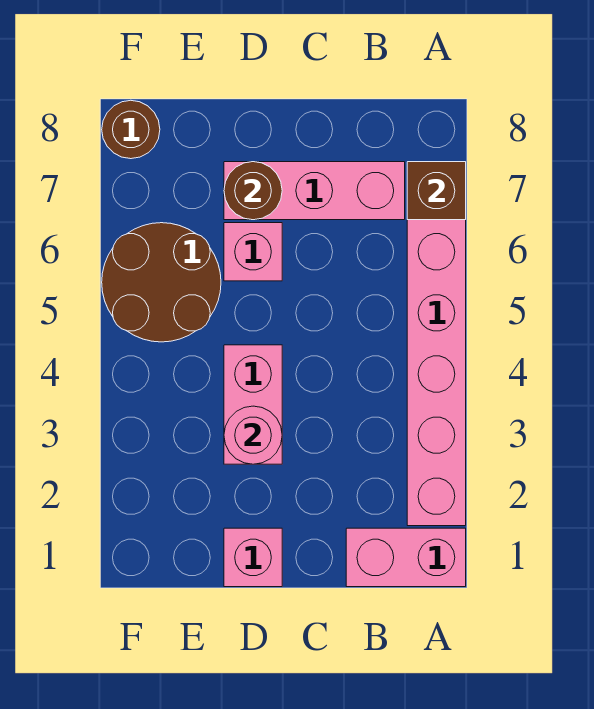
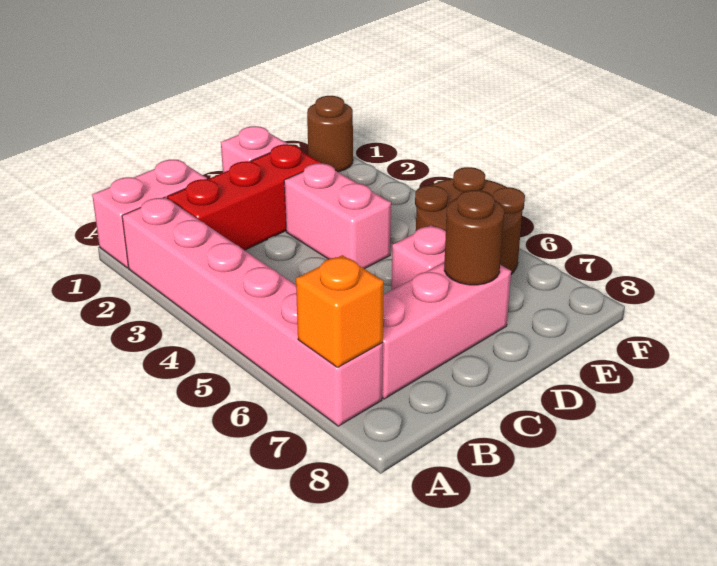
brown 1x1 brick [407,162,466,220] -> orange 1x1 brick [296,255,384,367]
none -> red 1x3 brick [167,144,320,250]
pink 1x1 round brick [224,406,282,464] -> none
brown 1x1 round brick [102,100,160,159] -> brown 1x1 round brick moved to [307,96,353,172]

